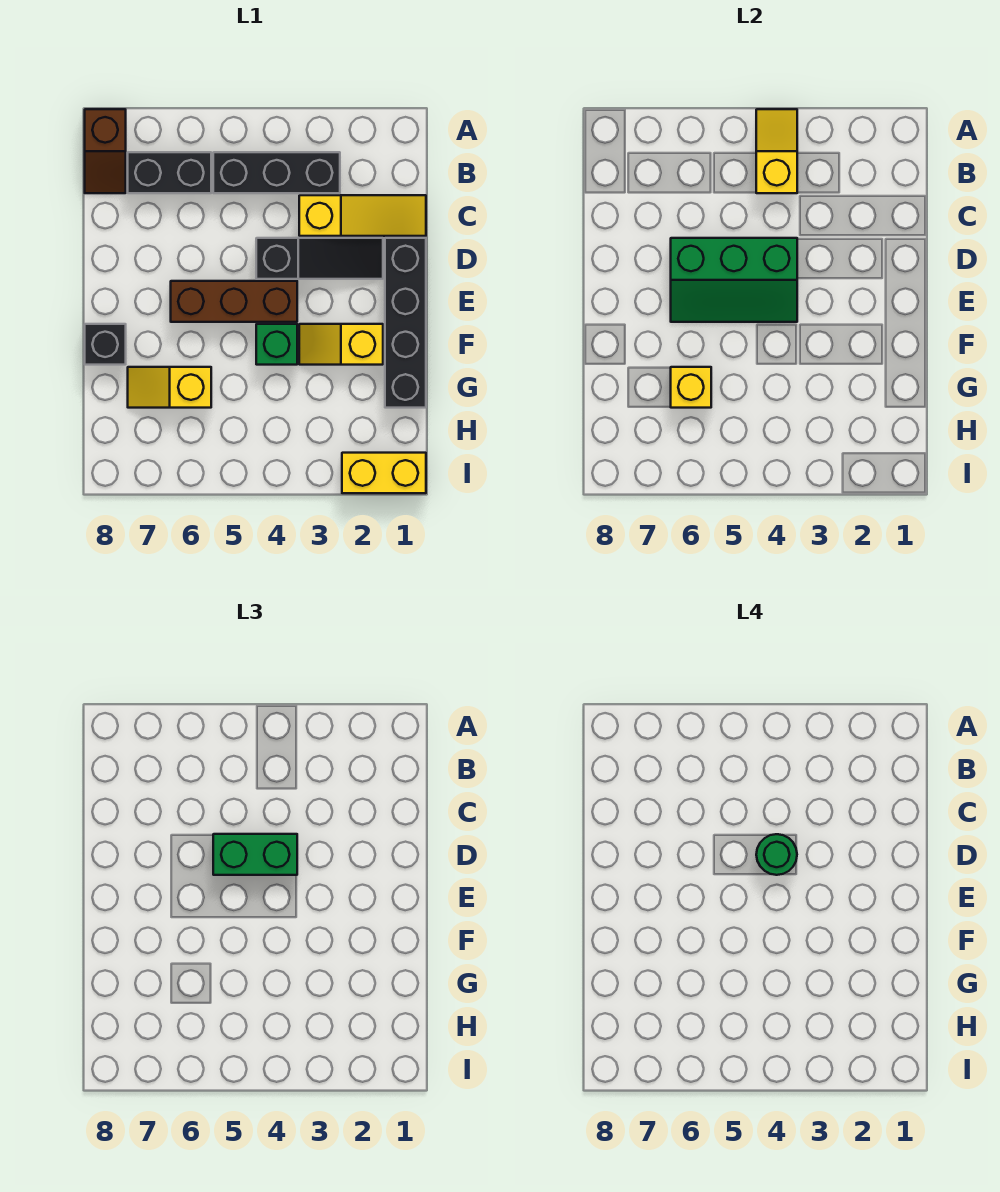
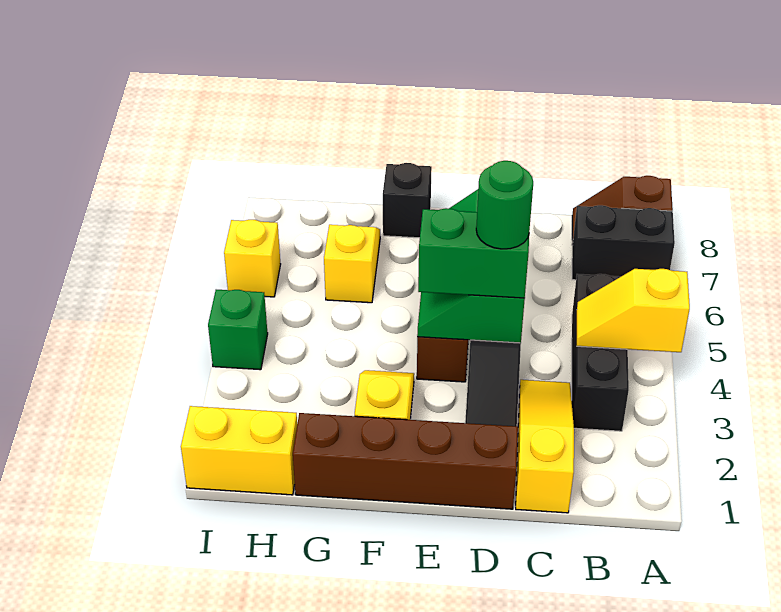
yellow 1x2 slope [756,109,797,193] -> yellow 1x2 slope turned to [577,269,690,352]
black 1x2 brick [128,152,211,193] -> black 1x2 brick turned to [572,205,675,280]
yellow 1x3 slope [299,195,426,236] -> yellow 1x3 slope turned to [516,380,574,513]
black 1x4 brick [385,238,426,408] -> brown 1x4 brick [293,413,518,509]
green 1x2 brick [213,834,297,875] -> green 1x2 brick turned to [418,208,529,298]
green 1x1 brick [256,324,297,365] -> green 1x1 brick moved to [208,290,268,370]
yellow 1x1 brick [671,367,711,408] -> yellow 1x1 brick moved to [224,220,281,297]
yellow 1x2 brick [342,453,426,493] -> yellow 1x2 brick turned to [181,406,297,495]

